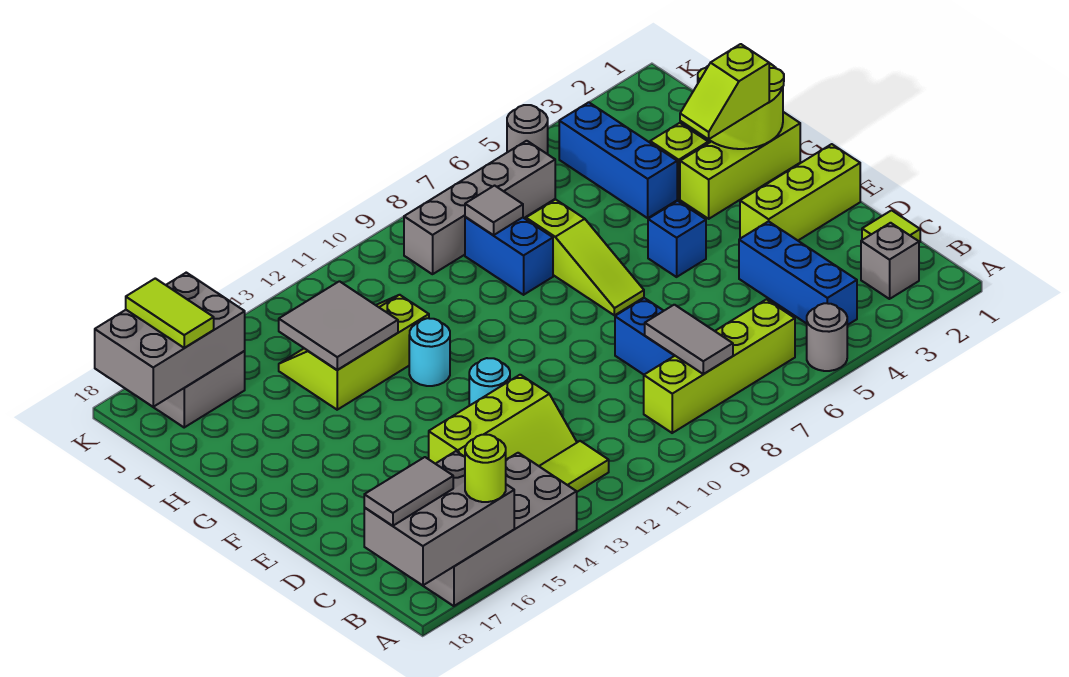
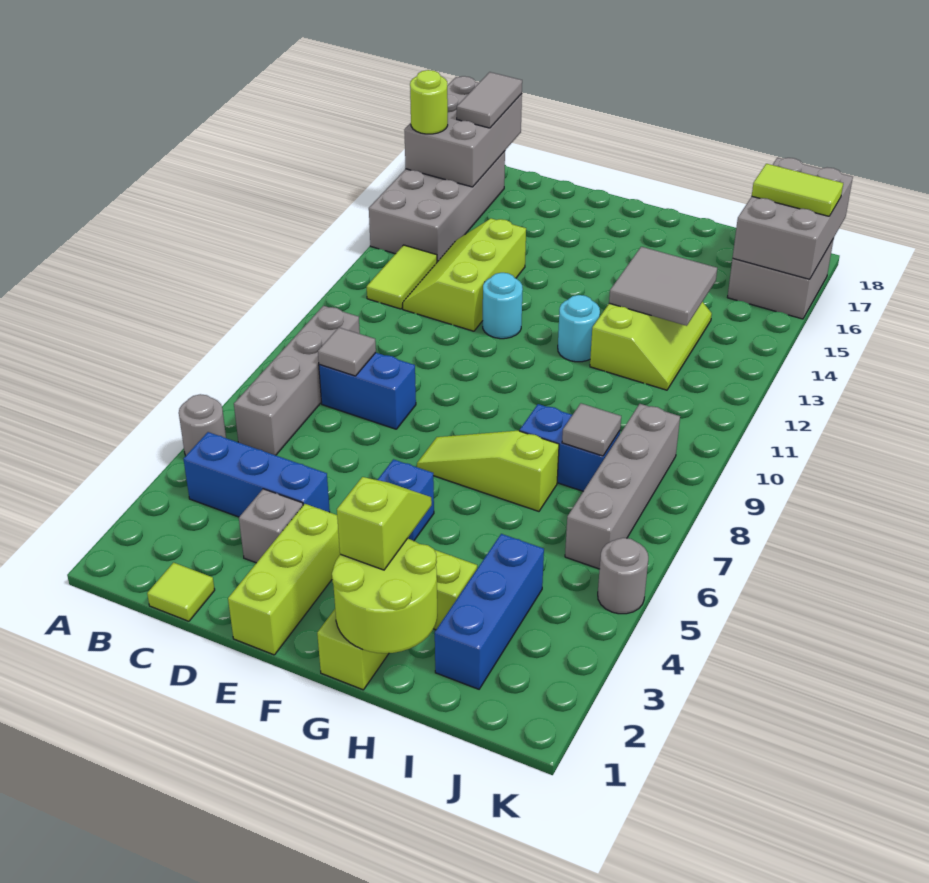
grey 1x1 brick [861,223,919,299] -> grey 1x1 brick moved to [239,489,303,563]
lime 1x4 brick [644,299,795,433] -> grey 1x4 brick [234,306,360,455]
grey 1x2 tile [645,305,733,374] -> grey 1x1 tile [318,328,376,376]
blue 1x3 brick [559,102,677,218] -> blue 1x3 brick turned to [435,534,544,689]

